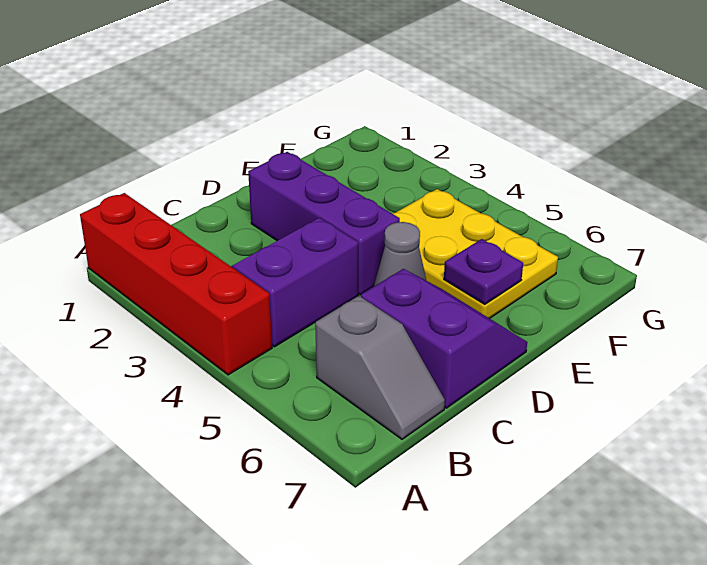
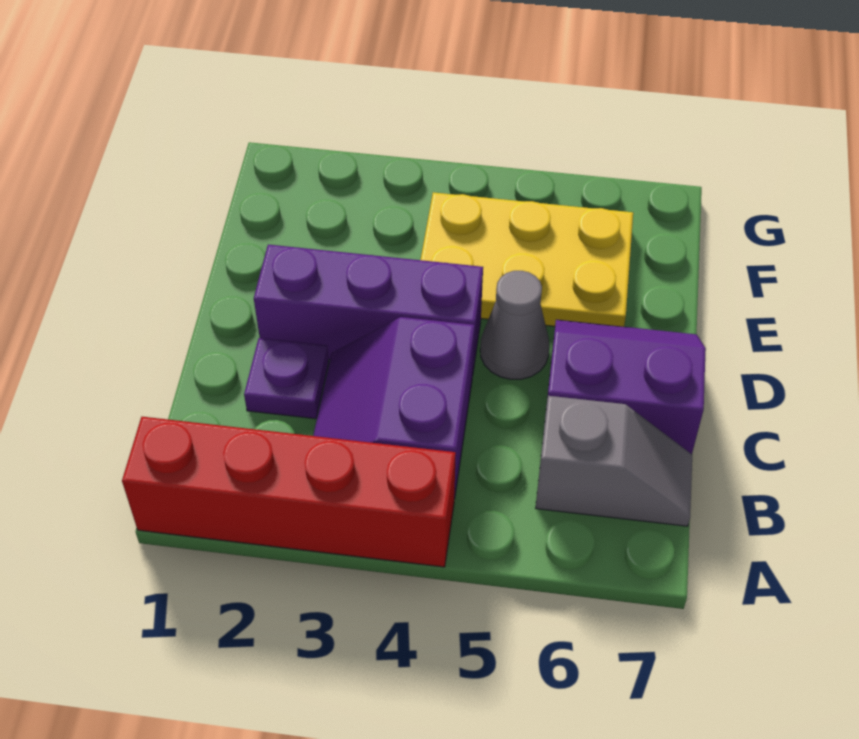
purple 1x1 plate [444,239,523,304] -> purple 1x1 plate moved to [244,338,329,419]

